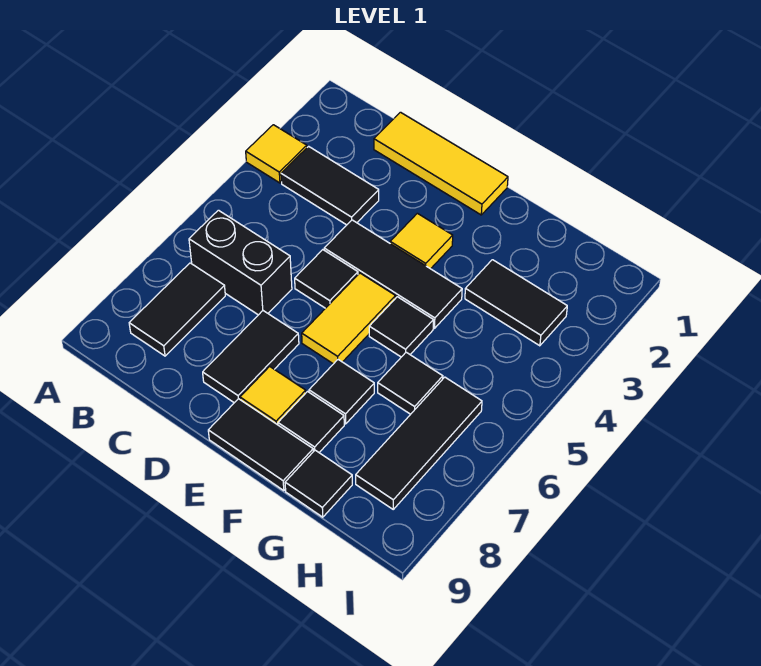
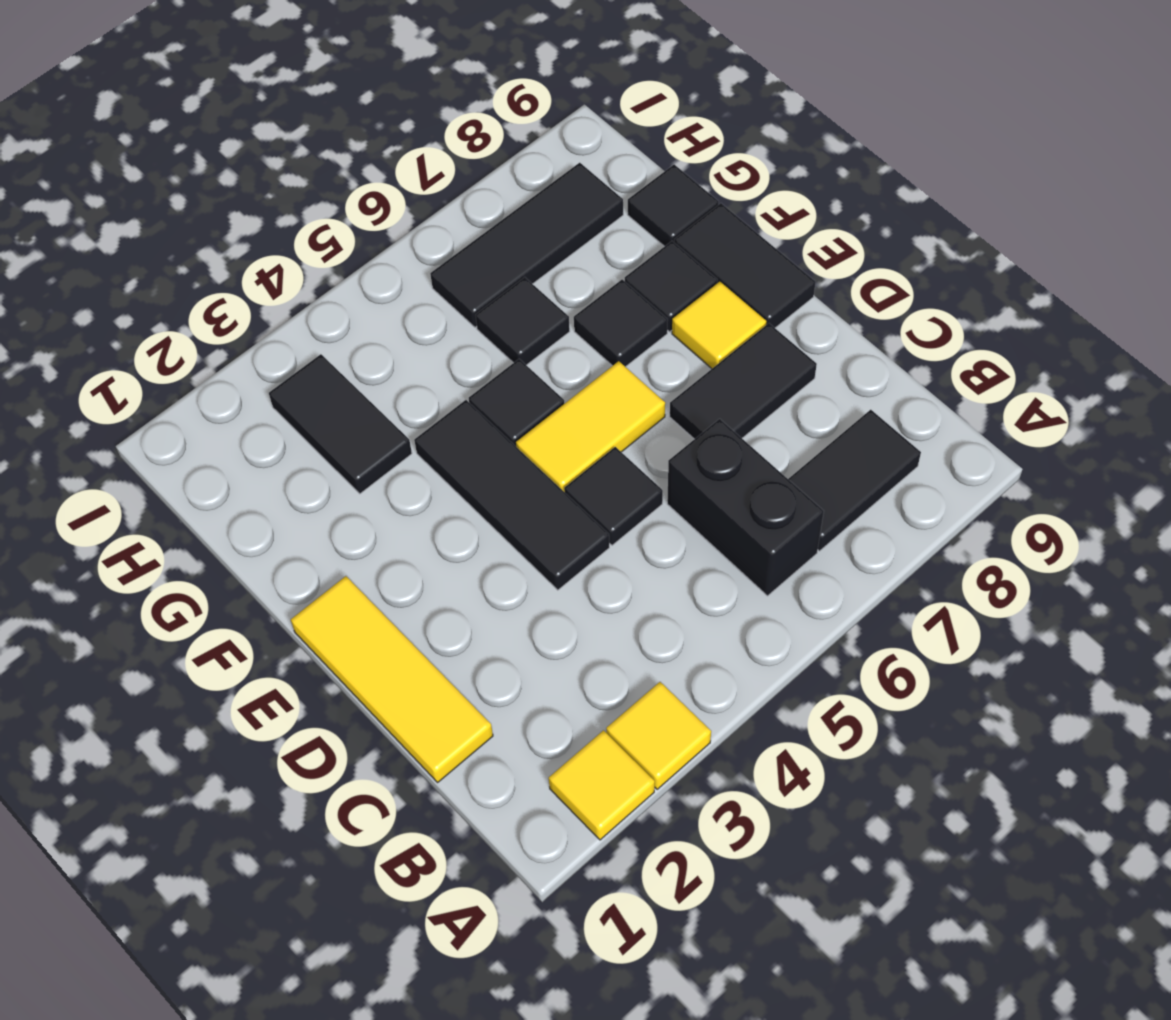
black 1x2 tile [281,146,379,225] -> none
yellow 1x1 tile [390,213,453,269] -> yellow 1x1 tile moved to [549,730,655,840]

